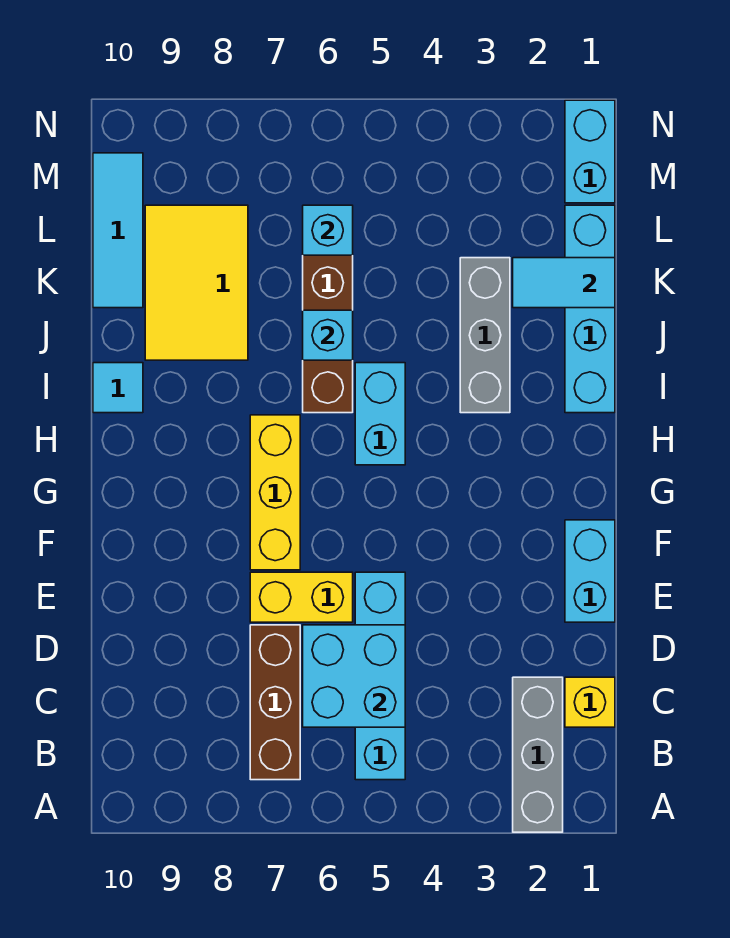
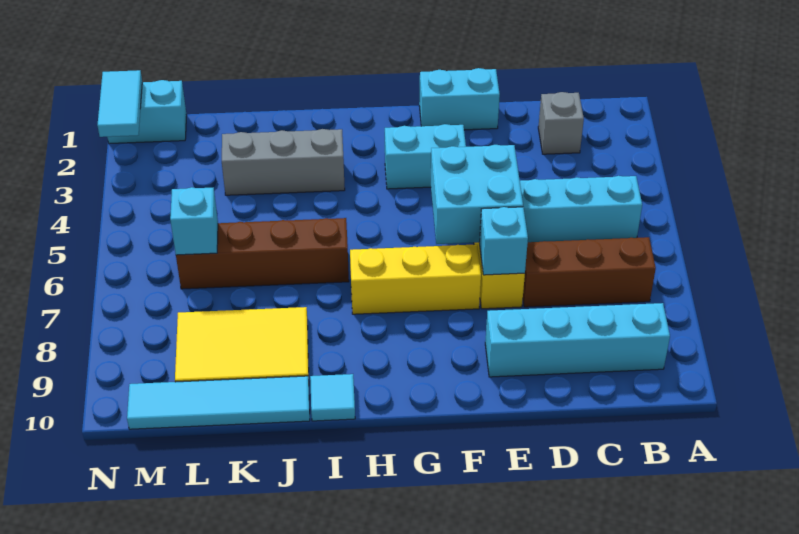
grey 1x3 brick [513,677,563,832] -> grey 1x1 brick [538,92,584,154]
yellow 1x1 brick [565,677,615,727] -> none
cyan 2x2 brick [303,625,405,727] -> cyan 2x2 brick moved to [431,145,523,244]
cyan 1x2 brick [355,363,405,465] -> cyan 1x2 brick moved to [385,124,466,189]
cyan 1x4 brick [565,205,615,413] -> cyan 1x4 brick moved to [485,303,670,377]
cyan 1x1 brick [303,310,353,360] -> cyan 1x1 brick moved to [479,207,528,275]
cyan 1x2 tile [513,258,615,308] -> cyan 1x2 tile moved to [97,70,142,137]
cyan 1x3 tile [93,153,143,308] -> cyan 1x4 tile [127,376,310,429]

